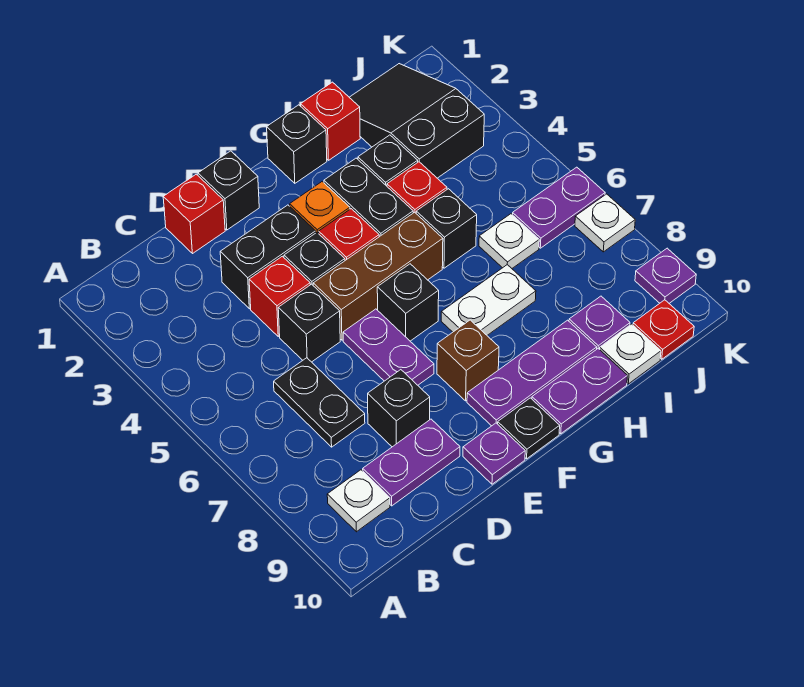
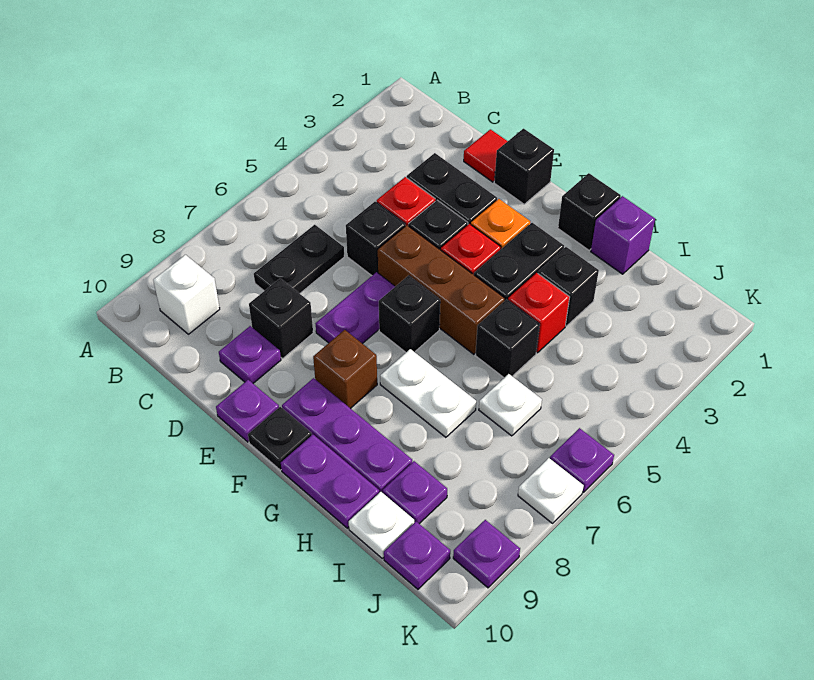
white 1x1 plate [327,470,390,532] -> white 1x1 brick [153,255,220,334]
purple 1x2 plate [363,419,460,506] -> purple 1x1 plate [219,326,281,383]
red 1x1 brick [163,174,225,254] -> red 1x1 tile [464,129,508,182]
red 1x1 brick [301,82,360,160] -> purple 1x1 brick [591,196,655,274]
black 2x3 slope [349,64,484,178] -> none
purple 1x2 plate [512,167,605,248] -> purple 1x1 plate [550,428,614,493]
red 1x1 plate [633,300,694,359] -> purple 1x1 plate [384,522,450,589]

